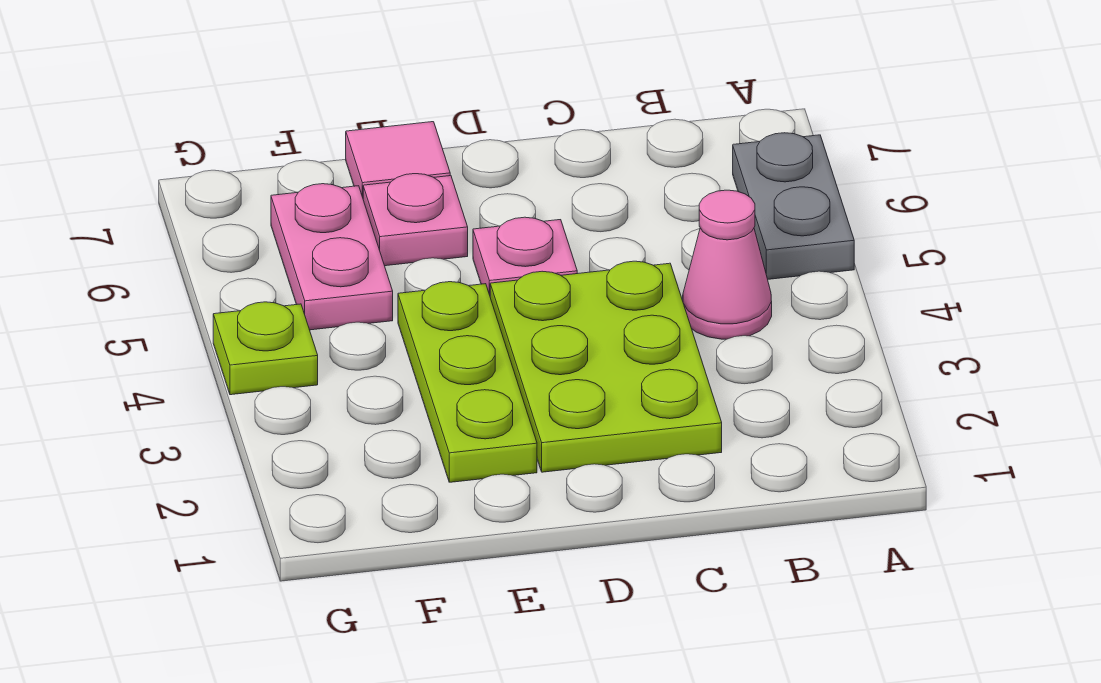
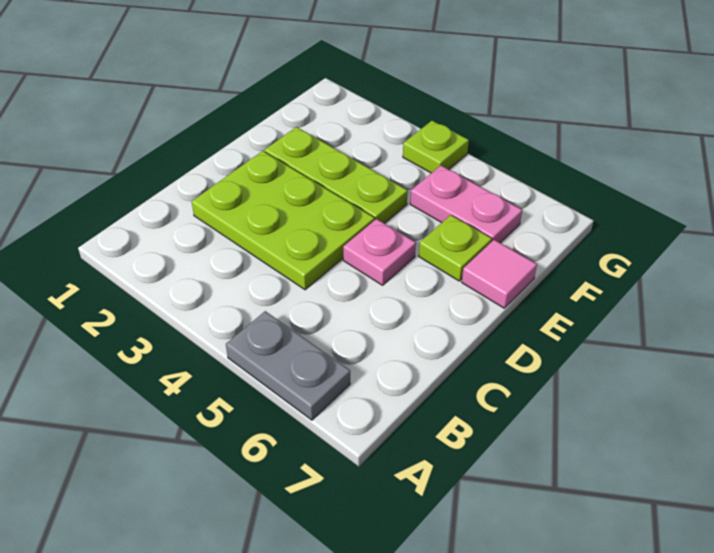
pink 1x1 cone [683,190,772,339] -> none
pink 1x1 plate [363,174,468,266] -> lime 1x1 plate [419,215,492,281]

